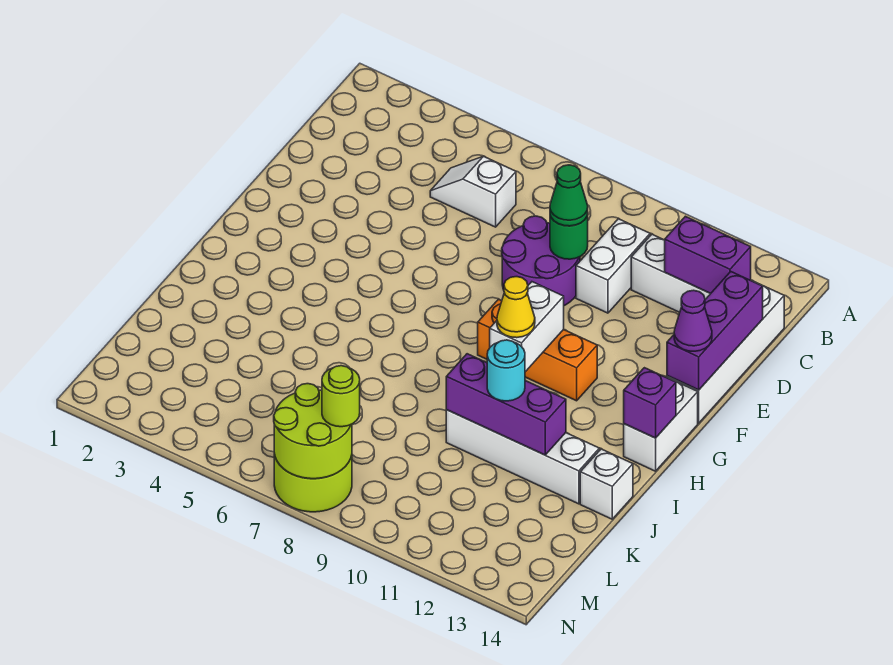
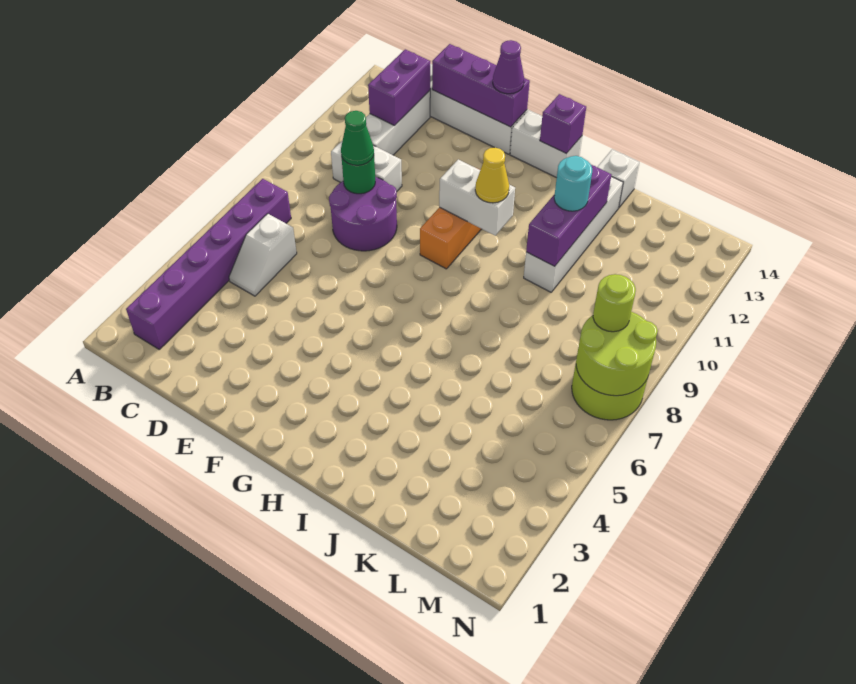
none -> purple 1x6 brick [126,179,291,349]

